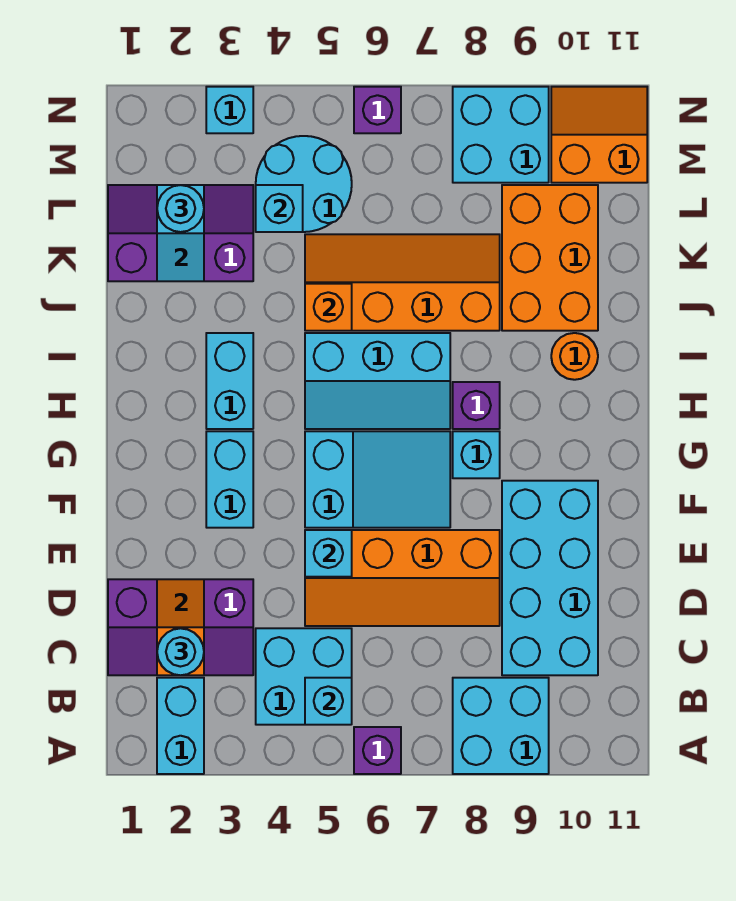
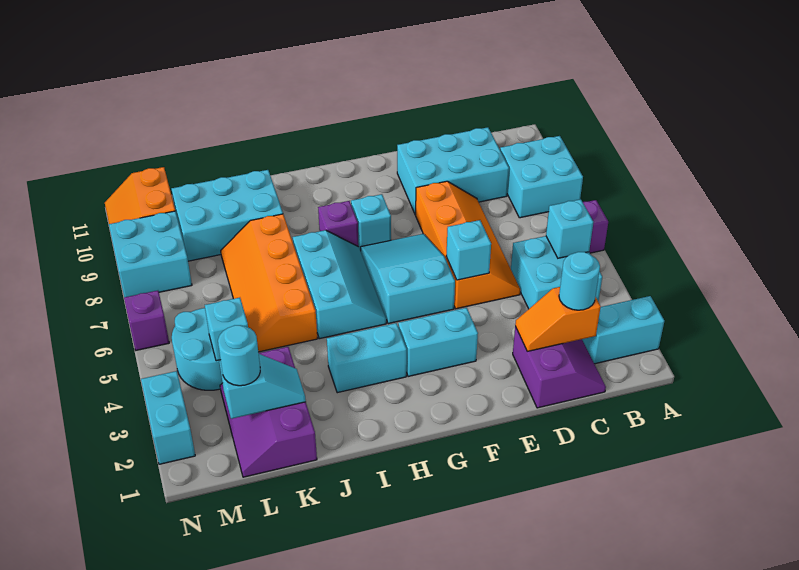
purple 2x3 slope [108,579,253,675] -> purple 2x2 slope [513,326,606,408]
cyan 2x4 brick [502,481,598,675] -> cyan 2x3 brick [397,127,509,215]
orange 1x1 round brick [551,333,598,380] -> none
orange 1x1 brick [305,284,352,331] -> none
orange 2x3 brick [502,185,598,331] -> cyan 2x3 brick [172,170,283,261]
cyan 1x1 brick [206,87,253,133] -> cyan 1x2 brick [141,371,195,464]

